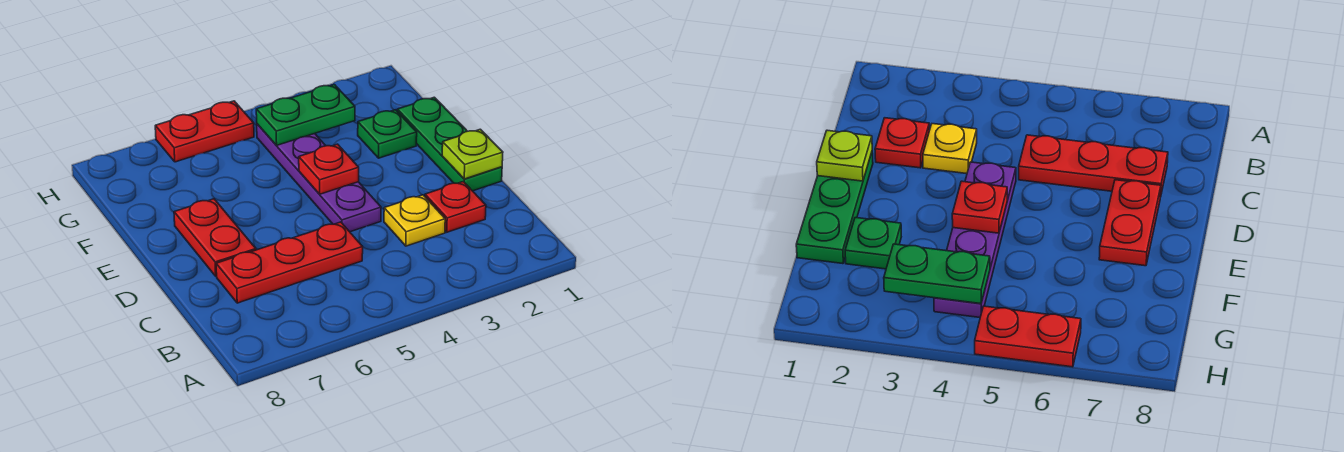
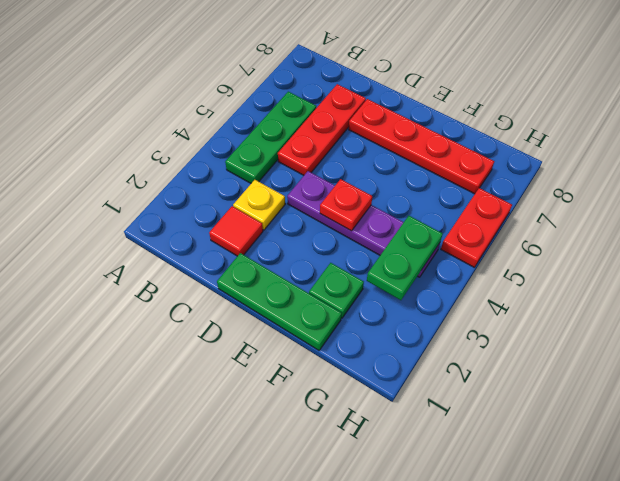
none -> green 1x3 plate [225,92,316,183]
red 1x1 plate [425,182,486,232] -> red 1x1 tile [209,206,263,256]
lime 1x1 plate [442,129,503,179] -> none
red 1x2 plate [174,199,256,276] -> red 1x4 plate [349,99,494,194]

